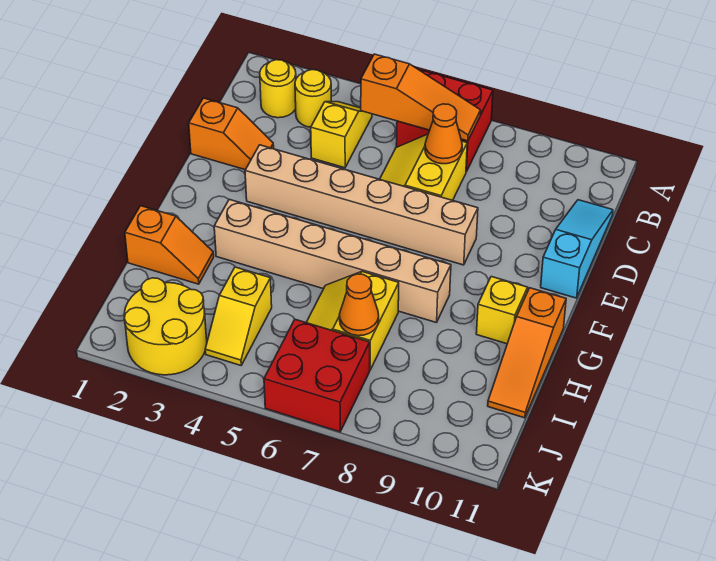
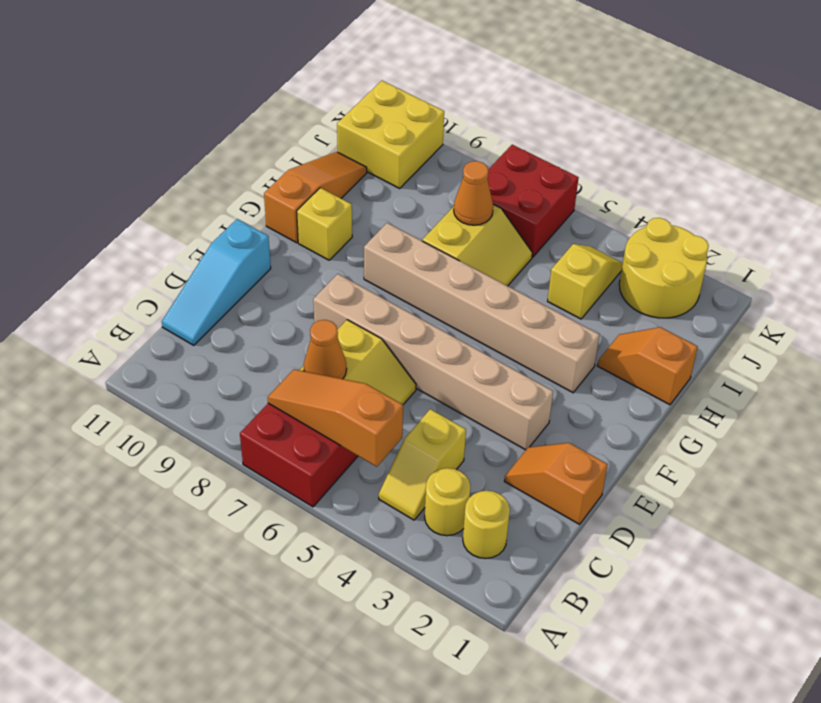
none -> yellow 2x2 brick [337,81,444,188]

